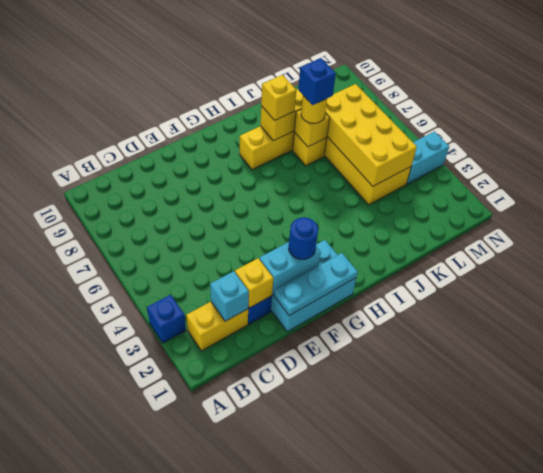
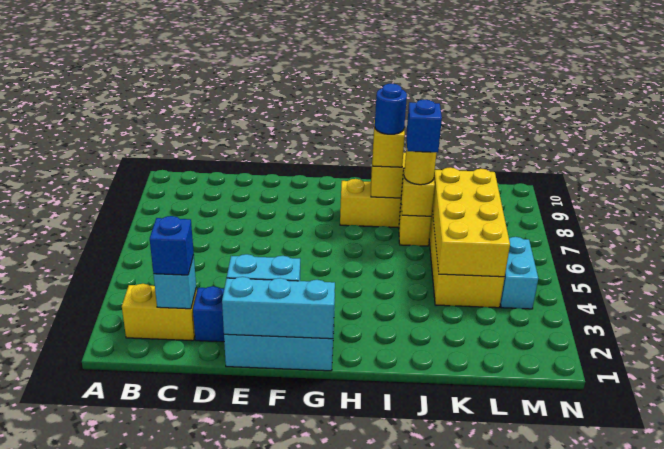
blue 1x1 brick [147,295,186,343] -> blue 1x1 brick moved to [150,216,194,275]
yellow 1x1 brick [235,258,273,308] -> none
cyan 1x3 plate [274,253,358,315] -> cyan 1x3 brick [222,277,335,339]
blue 1x1 round brick [289,217,318,259] -> blue 1x1 round brick moved to [375,84,407,134]
cyan 1x2 brick [407,131,449,184] -> cyan 1x2 brick turned to [500,237,538,309]

